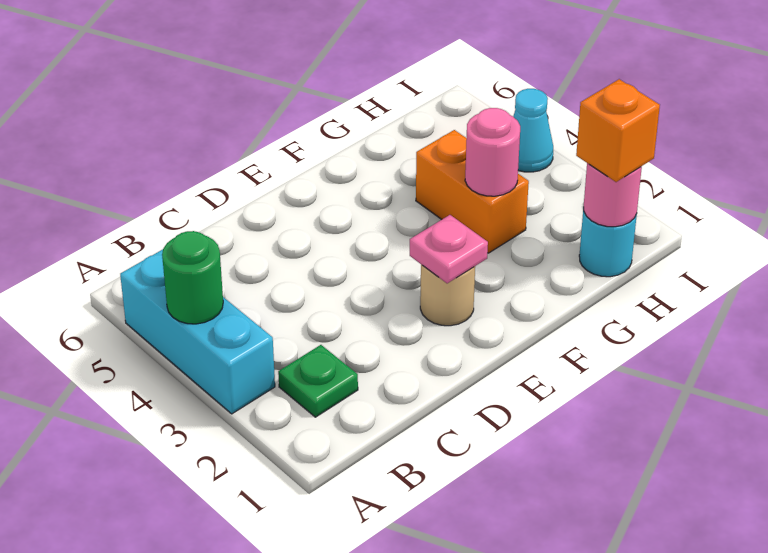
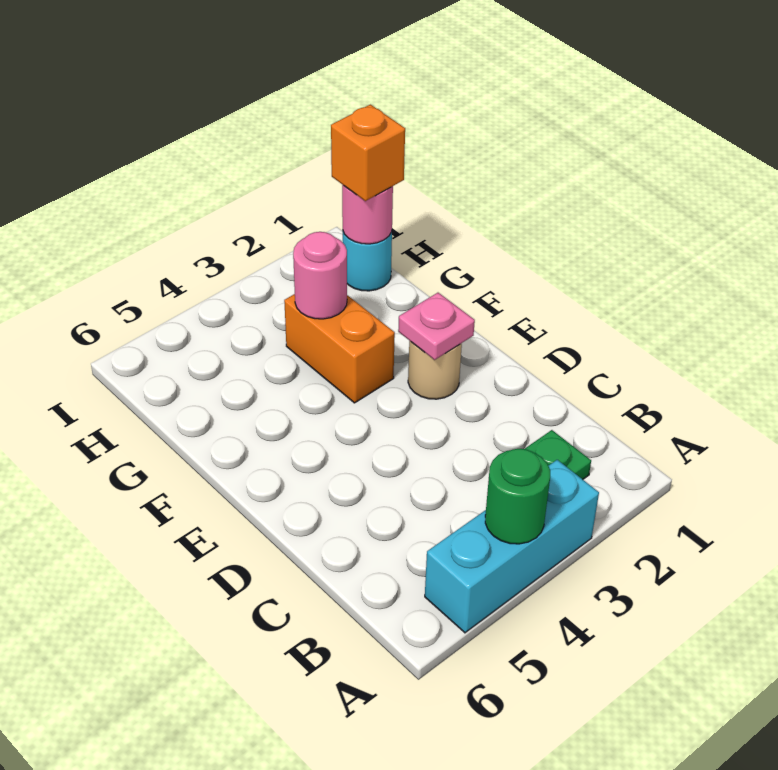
orange 1x2 brick [416,130,529,253] -> orange 1x2 brick turned to [284,294,395,403]
cyan 1x1 cone [513,89,553,172] -> none

